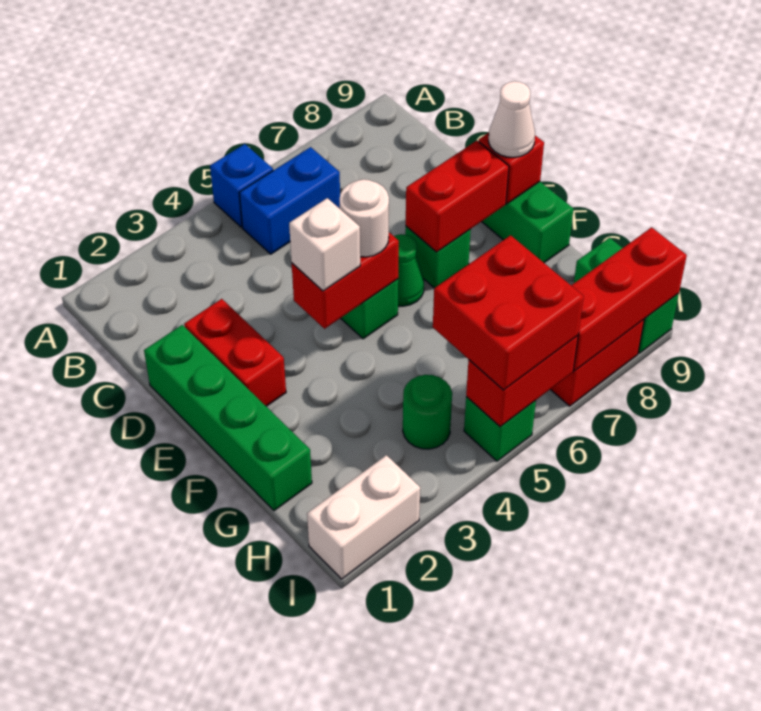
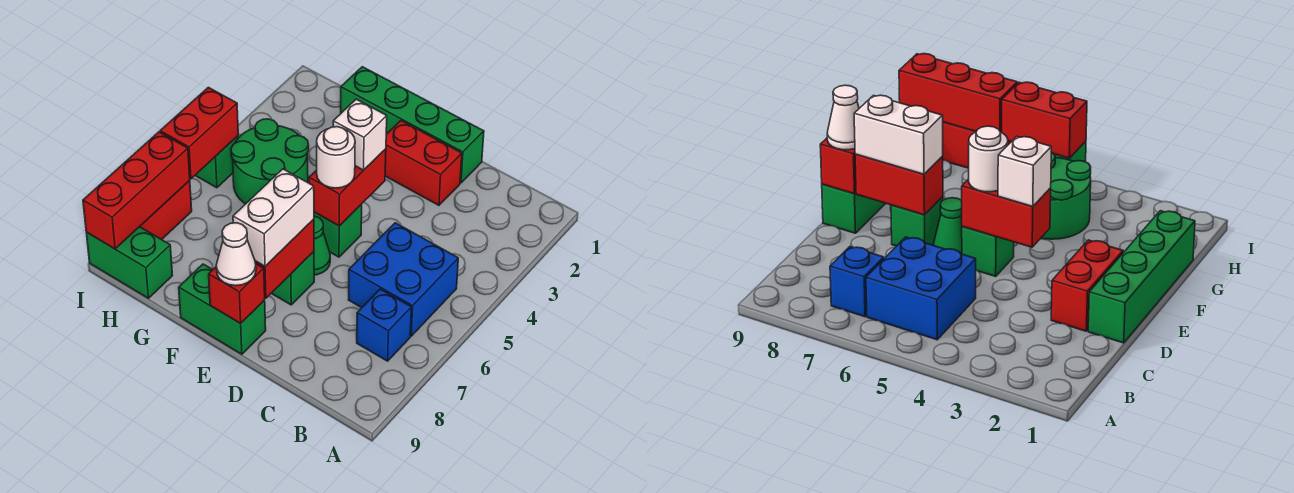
blue 1x1 brick [210,144,273,227] -> blue 1x1 brick moved to [357,289,411,361]
blue 1x2 brick [239,147,340,254] -> blue 2x2 brick [348,223,458,336]
green 1x1 round brick [403,375,452,449] -> green 2x2 round brick [231,119,309,204]
red 2x2 brick [433,235,584,390] -> none
white 1x2 brick [307,455,420,579] -> white 1x2 brick moved to [233,169,314,266]

